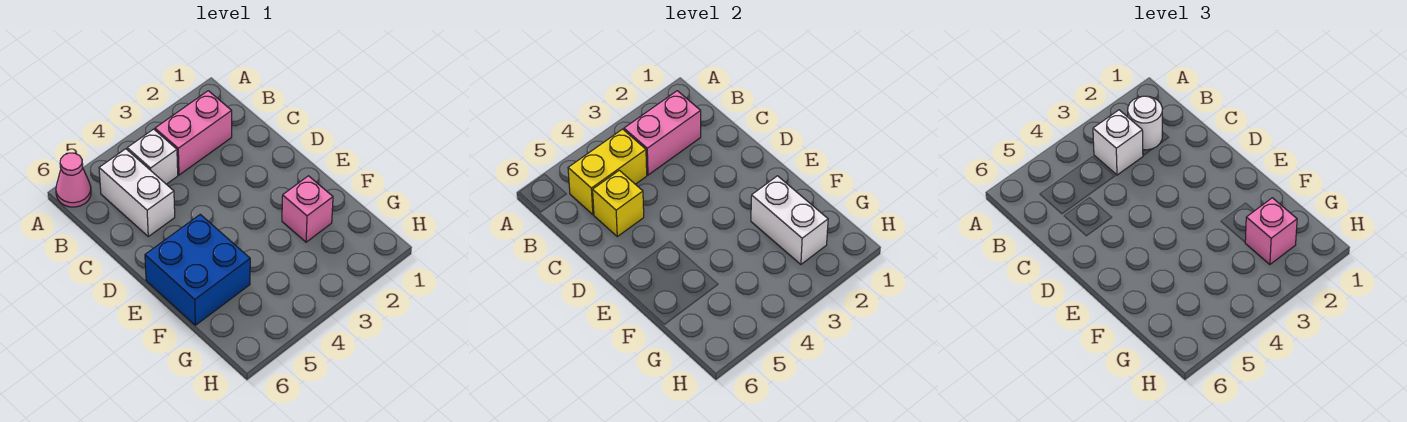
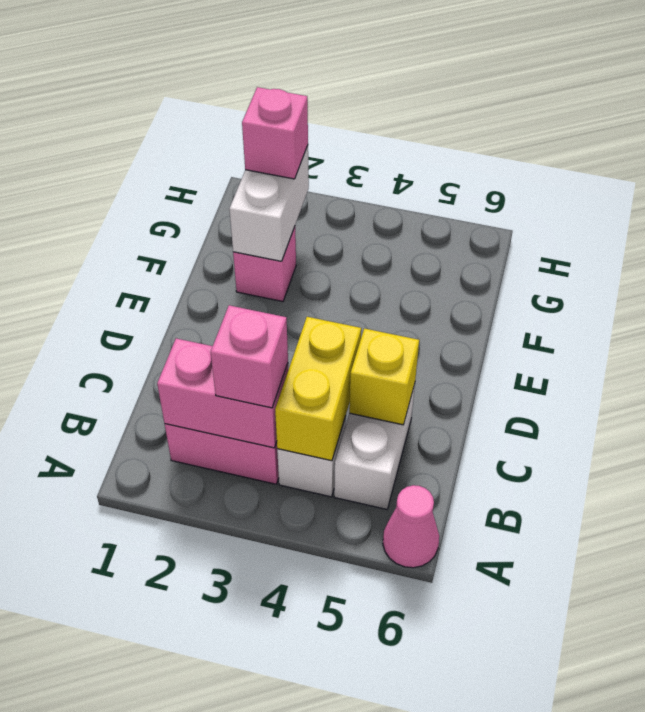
white 1x1 round brick [1128,96,1163,150] -> none
white 1x1 brick [1093,110,1143,175] -> pink 1x1 brick [211,305,288,408]
yellow 1x2 brick [568,129,647,215] -> yellow 1x2 brick turned to [275,317,361,461]
blue 2x2 brick [145,214,250,325] -> none

